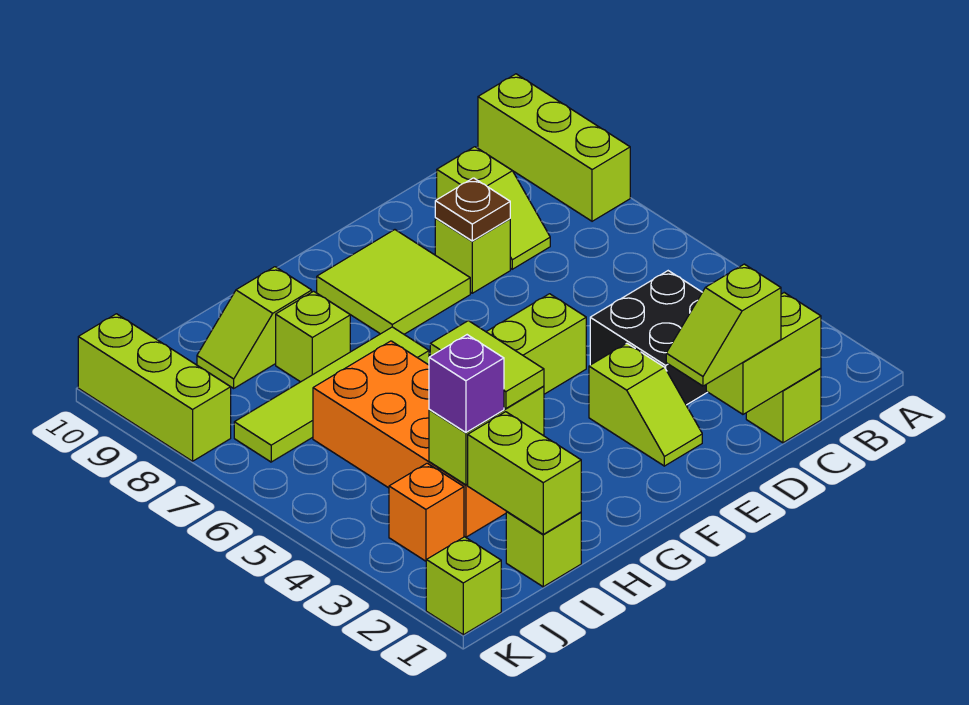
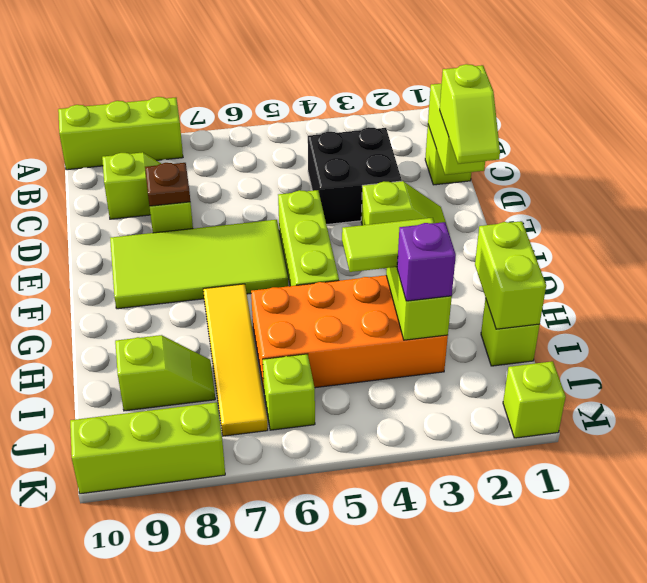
lime 2x2 tile [317,230,470,334] -> lime 2x4 tile [110,220,289,309]
lime 1x4 tile [234,327,429,462] -> yellow 1x4 tile [203,284,268,436]
lime 1x1 brick [276,291,350,382] -> lime 1x1 brick moved to [263,354,315,430]
lime 1x2 slope [197,267,312,388] -> lime 1x2 slope turned to [115,335,215,411]
lime 1x2 brick [468,412,581,534] -> lime 1x2 brick turned to [475,221,546,329]
orange 1x1 brick [389,463,464,561] -> none

